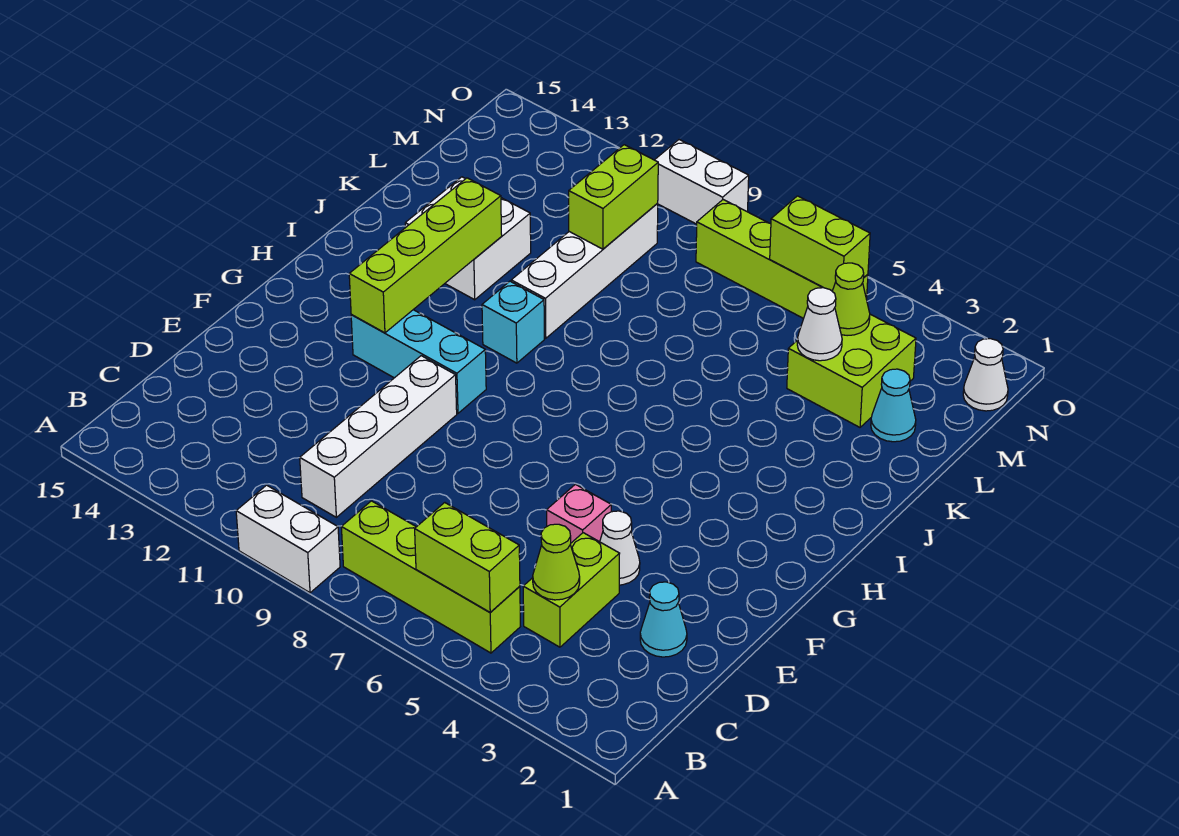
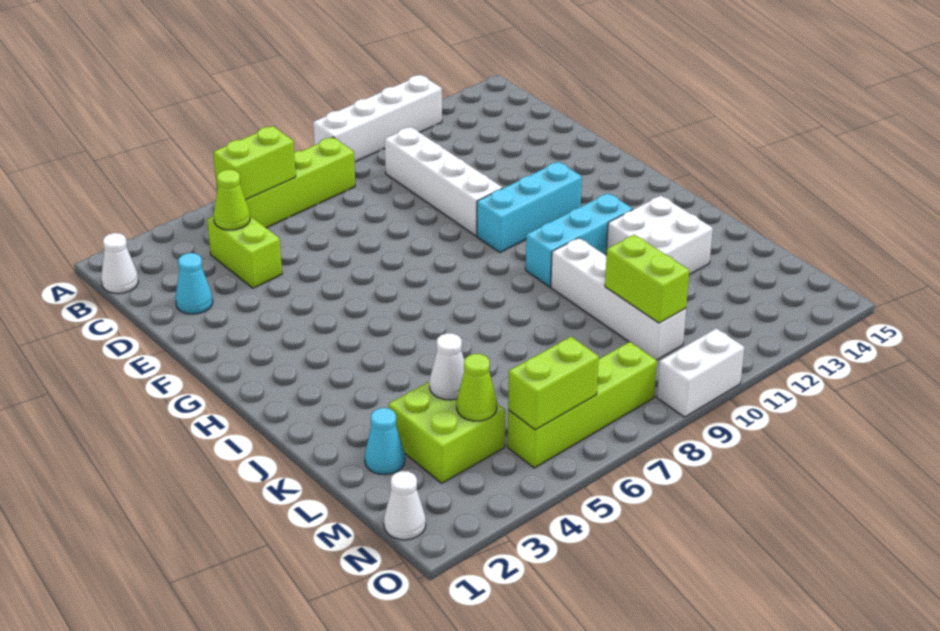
white 1x2 brick [236,485,340,593] -> white 1x4 brick [313,75,442,162]
white 1x1 cone [600,511,640,585] -> white 1x1 cone moved to [101,233,138,293]
pink 1x1 brick [547,484,611,543] -> none
lime 1x4 brick [349,178,502,333] -> none
cyan 1x1 brick [482,281,544,363] -> cyan 1x3 brick [526,193,633,287]

